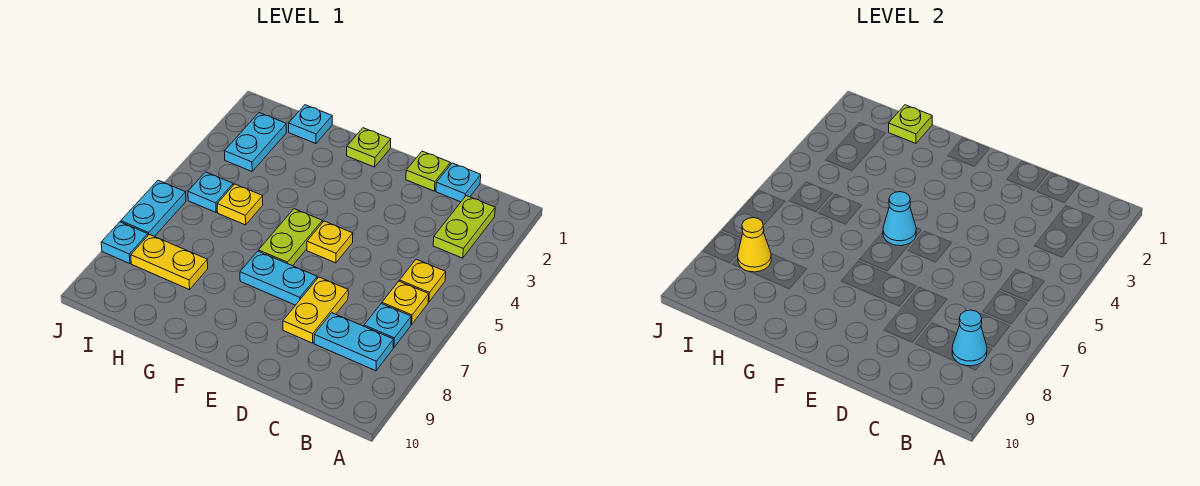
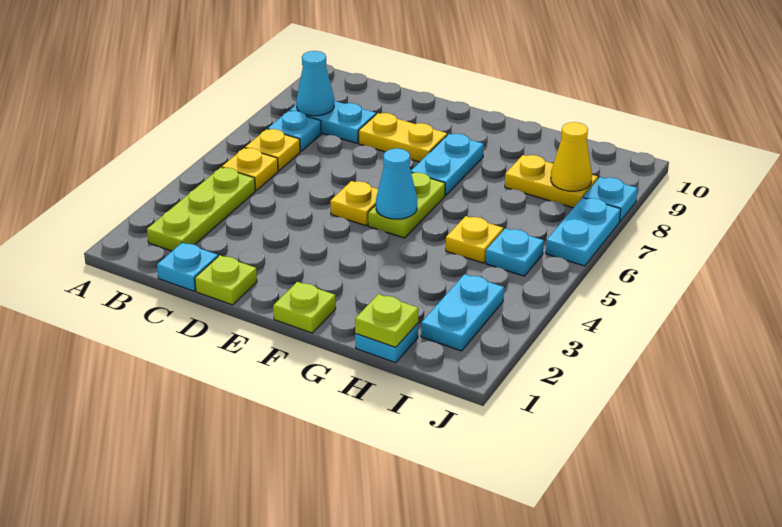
lime 1x2 plate [433,196,495,258] -> lime 1x3 plate [147,167,255,251]
yellow 1x2 plate [283,277,348,343] -> yellow 1x2 plate turned to [359,113,447,162]
cyan 1x2 plate [240,251,317,305] -> cyan 1x2 plate turned to [411,134,484,196]

